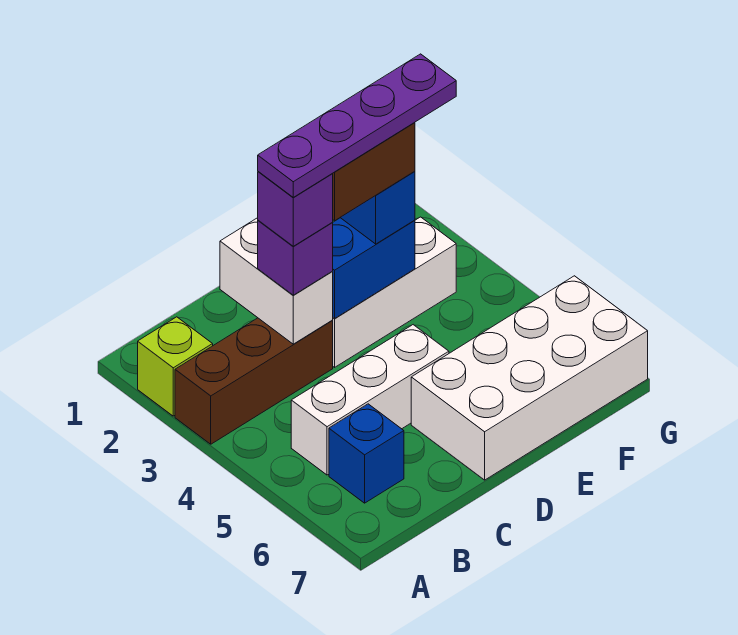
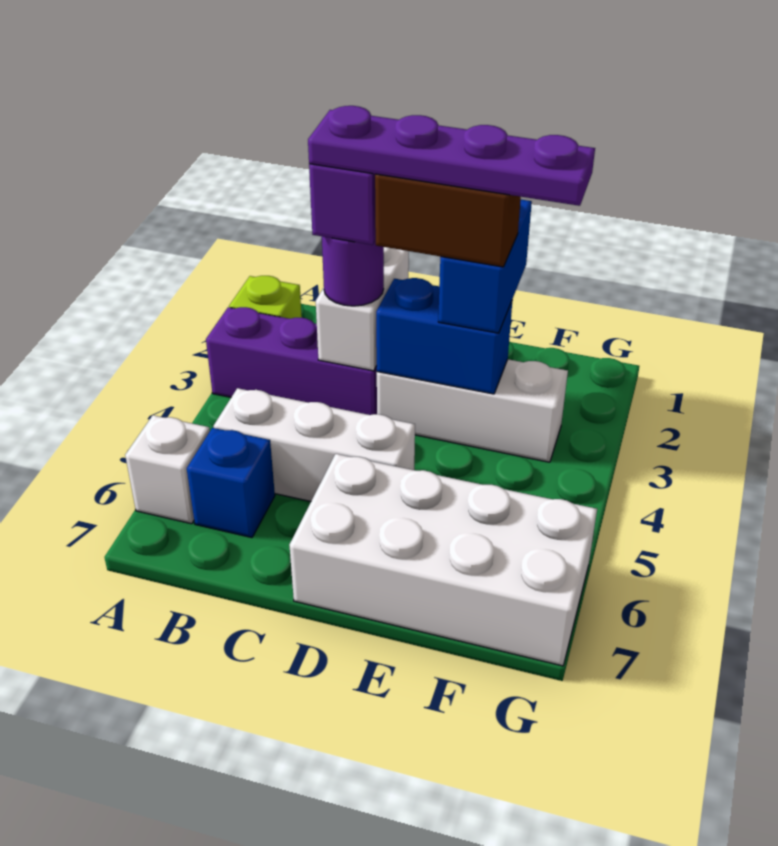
brown 1x3 brick [175,318,333,444] -> purple 1x3 brick [206,307,377,415]
none -> white 1x1 brick [125,415,210,524]
purple 1x1 brick [258,220,333,295] -> purple 1x1 round brick [322,236,384,306]

